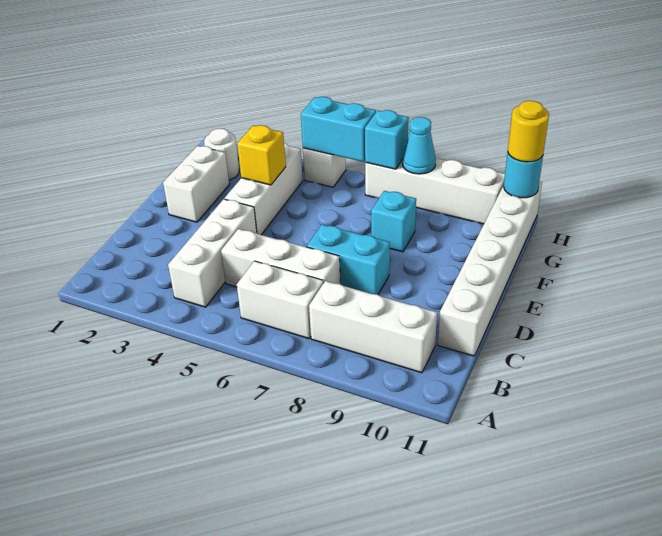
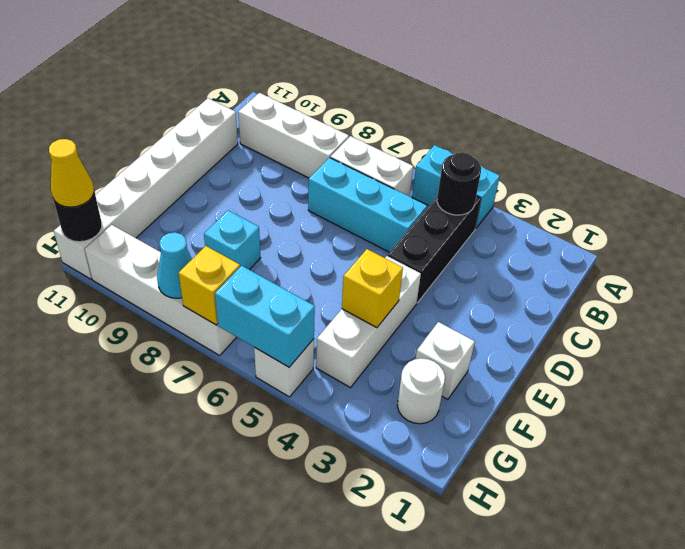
white 1x3 brick [168,199,257,307] -> black 1x3 brick [388,196,481,303]
none -> black 1x1 round brick [437,152,481,215]
white 1x3 brick [221,229,340,287] -> cyan 1x3 brick [308,158,427,252]
cyan 1x2 brick [307,225,390,295] -> cyan 1x2 brick moved to [412,145,500,229]
white 1x2 brick [163,146,229,222] -> white 1x1 brick [415,322,475,399]
cyan 1x1 brick [365,110,409,169] -> yellow 1x1 brick [179,246,240,325]
cyan 1x1 round brick [504,153,543,198] -> black 1x1 round brick [53,191,102,242]
yellow 1x1 round brick [508,101,549,162] -> yellow 1x1 cone [49,139,94,207]

